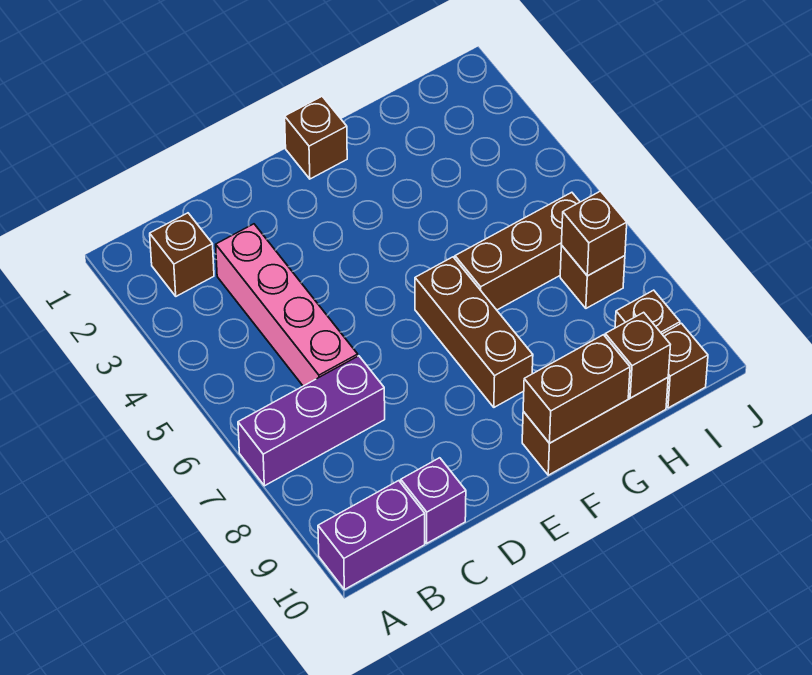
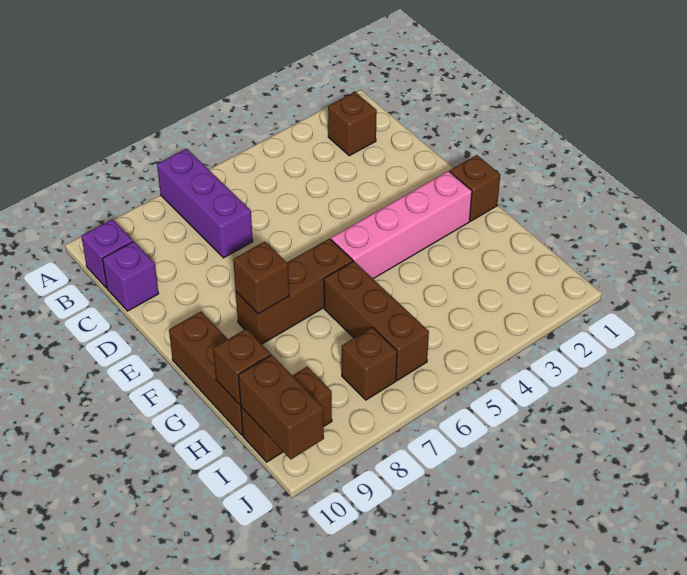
purple 1x2 brick [318,481,425,590] -> purple 1x1 brick [81,219,133,288]
pink 1x4 brick [216,224,358,386] -> pink 1x4 brick moved to [331,171,472,279]
brown 1x2 brick [523,335,630,443] -> brown 1x2 brick moved to [238,355,324,459]
brown 1x1 brick [561,191,627,276] -> brown 1x1 brick moved to [233,241,289,314]

